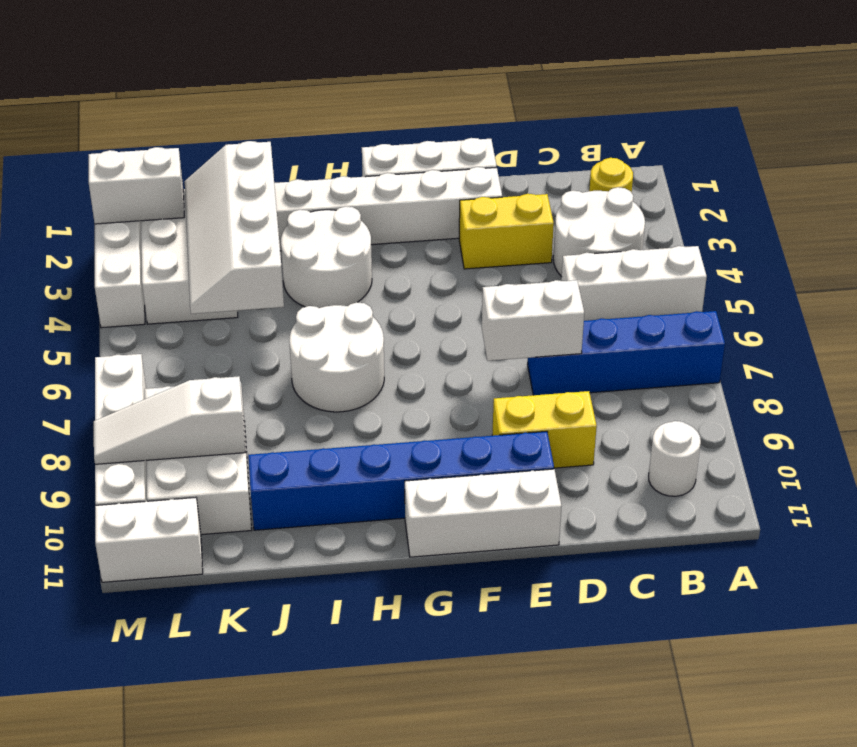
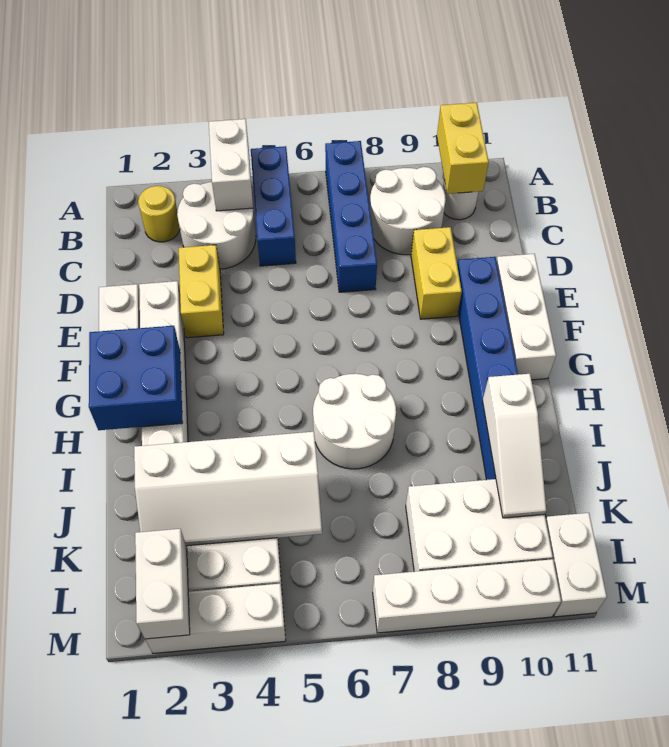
white 1x3 brick [561,246,707,321] -> blue 1x3 brick [251,146,296,266]
none -> yellow 1x2 brick [437,103,489,194]
white 1x2 brick [482,280,584,361] -> white 1x2 brick moved to [209,119,253,211]
none -> blue 2x2 brick [89,326,183,430]
white 2x2 round brick [281,207,372,308] -> white 2x2 round brick moved to [370,167,446,255]
white 1x3 slope [94,376,246,464] -> white 1x3 slope moved to [483,374,546,518]

